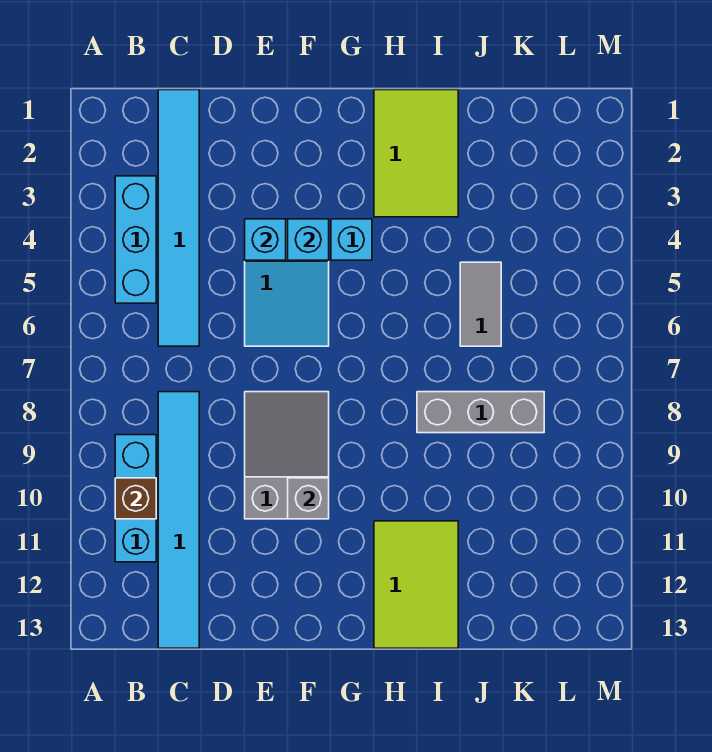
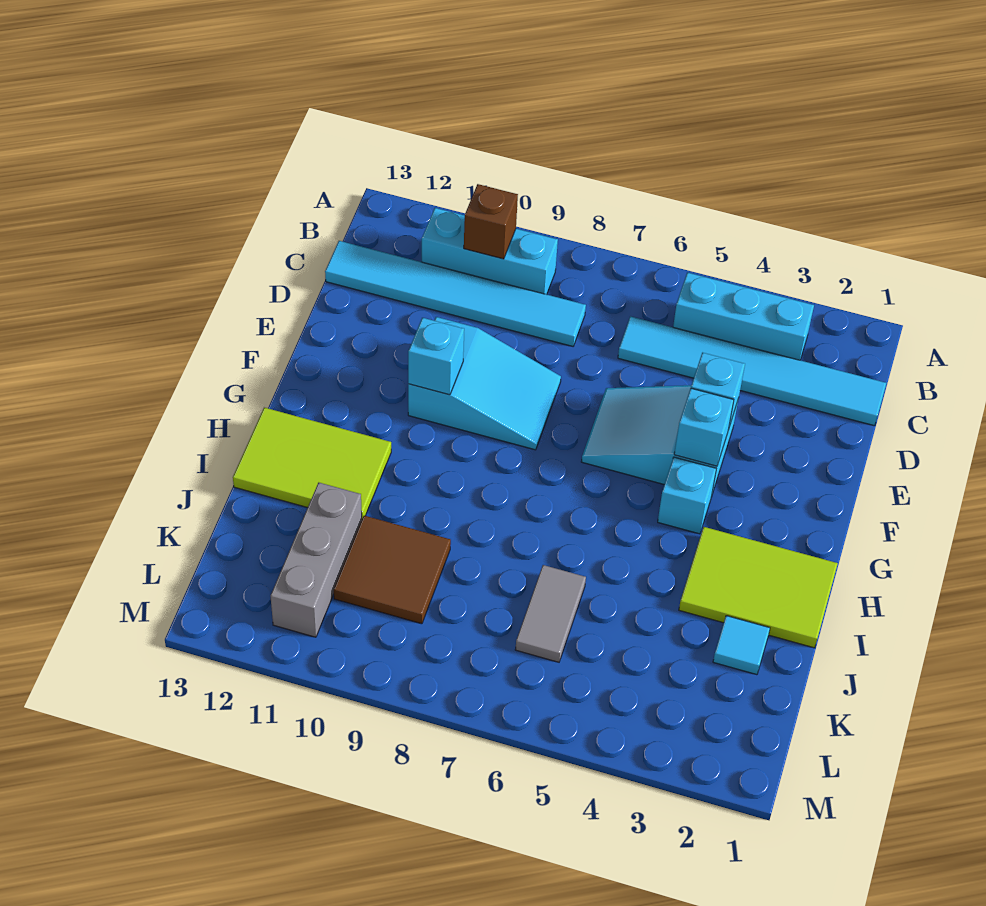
grey 2x3 slope [245,392,329,519] -> cyan 2x3 slope [408,317,561,450]
grey 1x1 brick [288,478,329,519] -> cyan 1x1 brick [408,318,464,395]
grey 1x3 brick [417,392,544,433] -> grey 1x3 brick moved to [271,483,362,637]
none -> cyan 1x1 tile [713,616,770,675]
grey 1x2 tile [460,262,501,346] -> grey 1x2 tile turned to [515,565,586,662]
none -> brown 2x2 tile [334,516,451,624]

